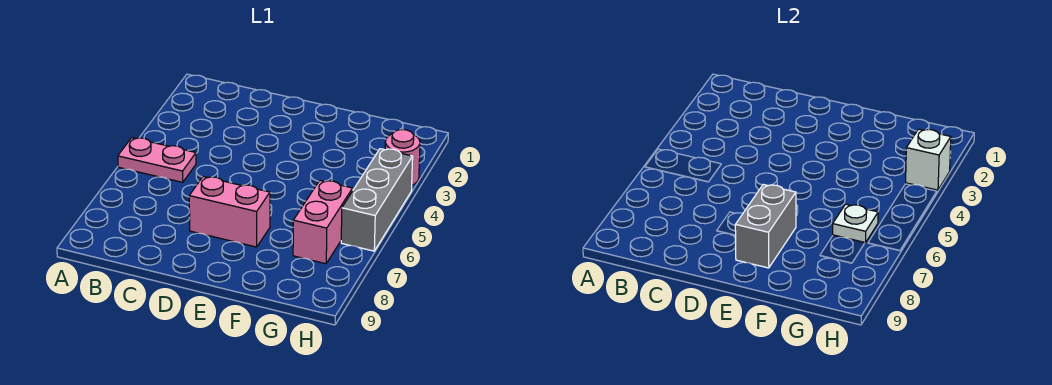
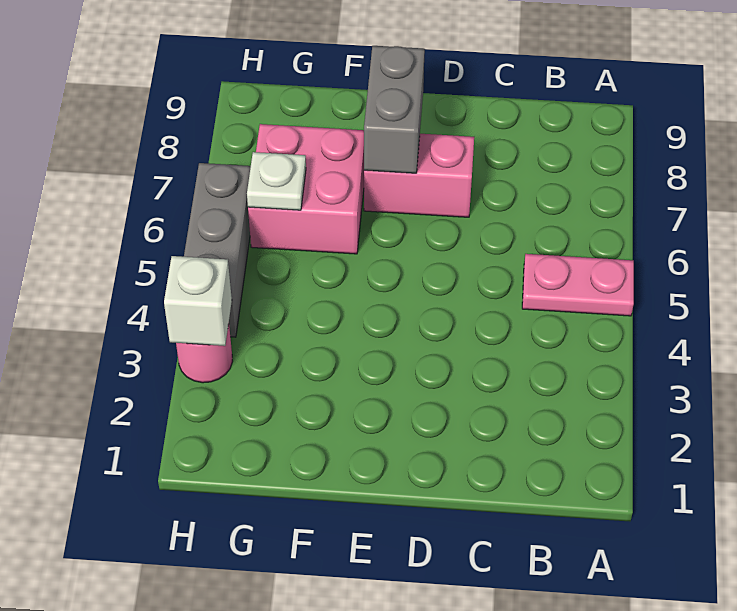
pink 1x2 brick [293,181,353,264] -> pink 2x2 brick [248,124,364,254]

